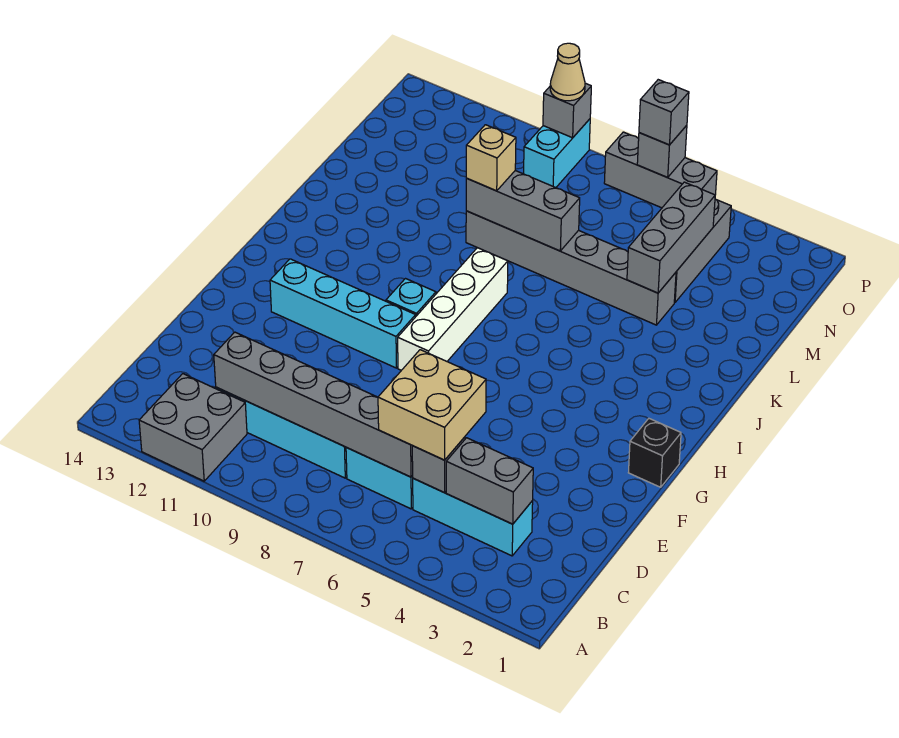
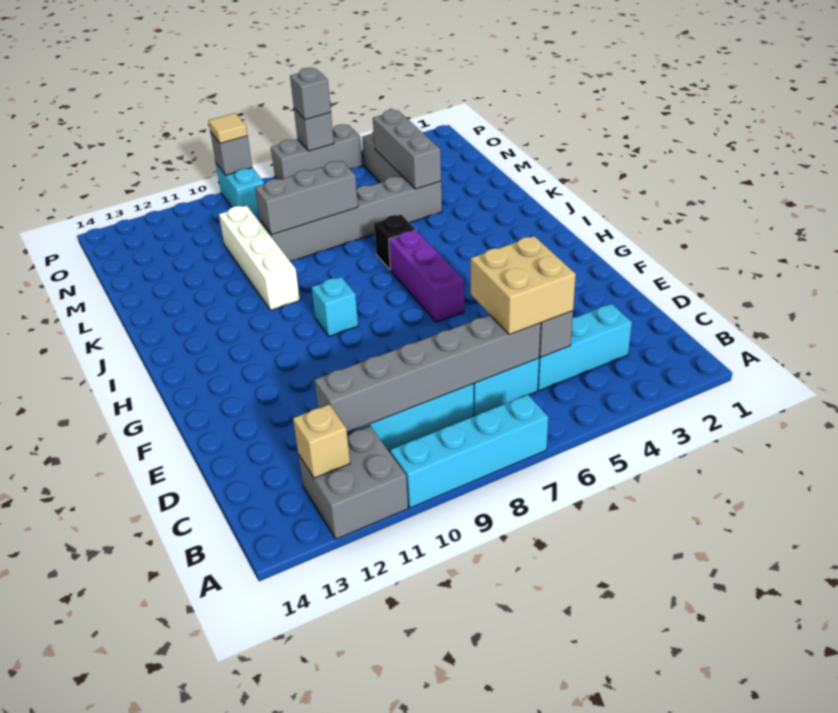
grey 1x2 brick [446,438,533,524] -> none
black 1x1 brick [628,418,681,487] -> black 1x1 brick moved to [374,215,416,270]
none -> purple 1x3 brick [389,230,464,322]
white 1x4 brick [398,248,508,370] -> white 1x4 brick moved to [219,206,300,310]
cyan 1x4 brick [270,259,416,368] -> cyan 1x4 brick moved to [390,395,548,508]
tan 1x1 brick [466,125,516,191] -> tan 1x1 brick moved to [293,404,350,478]
tan 1x1 cone [550,43,585,101] -> tan 1x1 tile [208,113,248,144]

